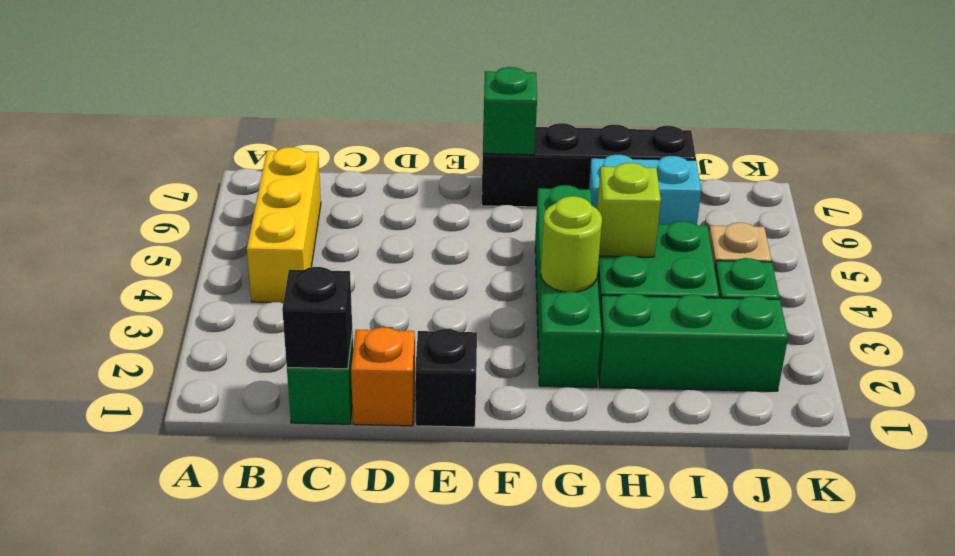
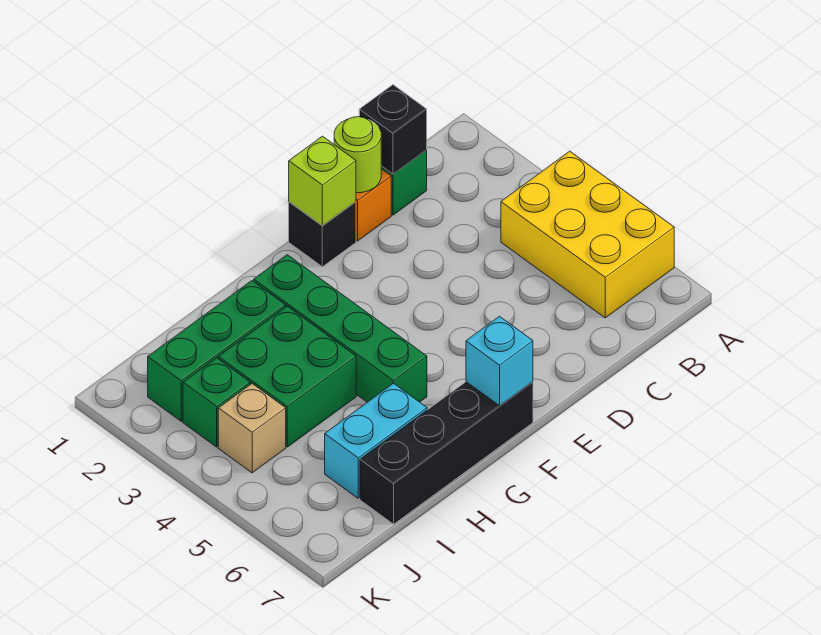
yellow 1x3 brick [247,147,321,303] -> yellow 2x3 brick [501,151,674,318]
green 1x1 brick [483,67,537,155] -> cyan 1x1 brick [466,316,533,406]
lime 1x1 round brick [541,196,602,292] -> lime 1x1 round brick moved to [334,117,381,193]
lime 1x1 brick [597,163,661,257] -> lime 1x1 brick moved to [289,136,356,226]

